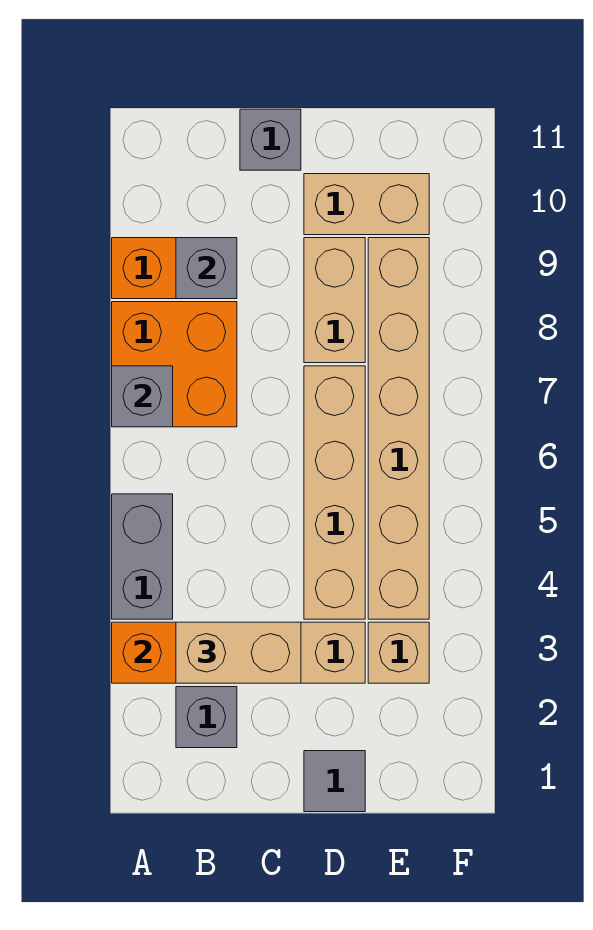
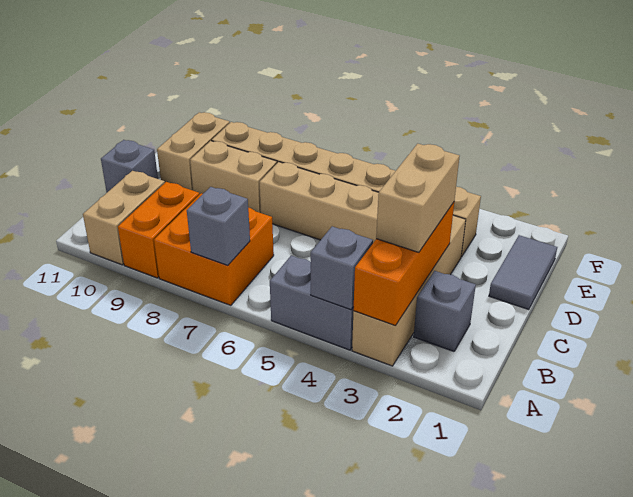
none -> tan 1x2 brick [83,171,165,265]
grey 1x1 brick [176,238,237,299] -> grey 1x1 brick moved to [311,226,373,310]
grey 1x1 tile [304,751,365,812] -> grey 1x2 tile [489,235,557,310]

